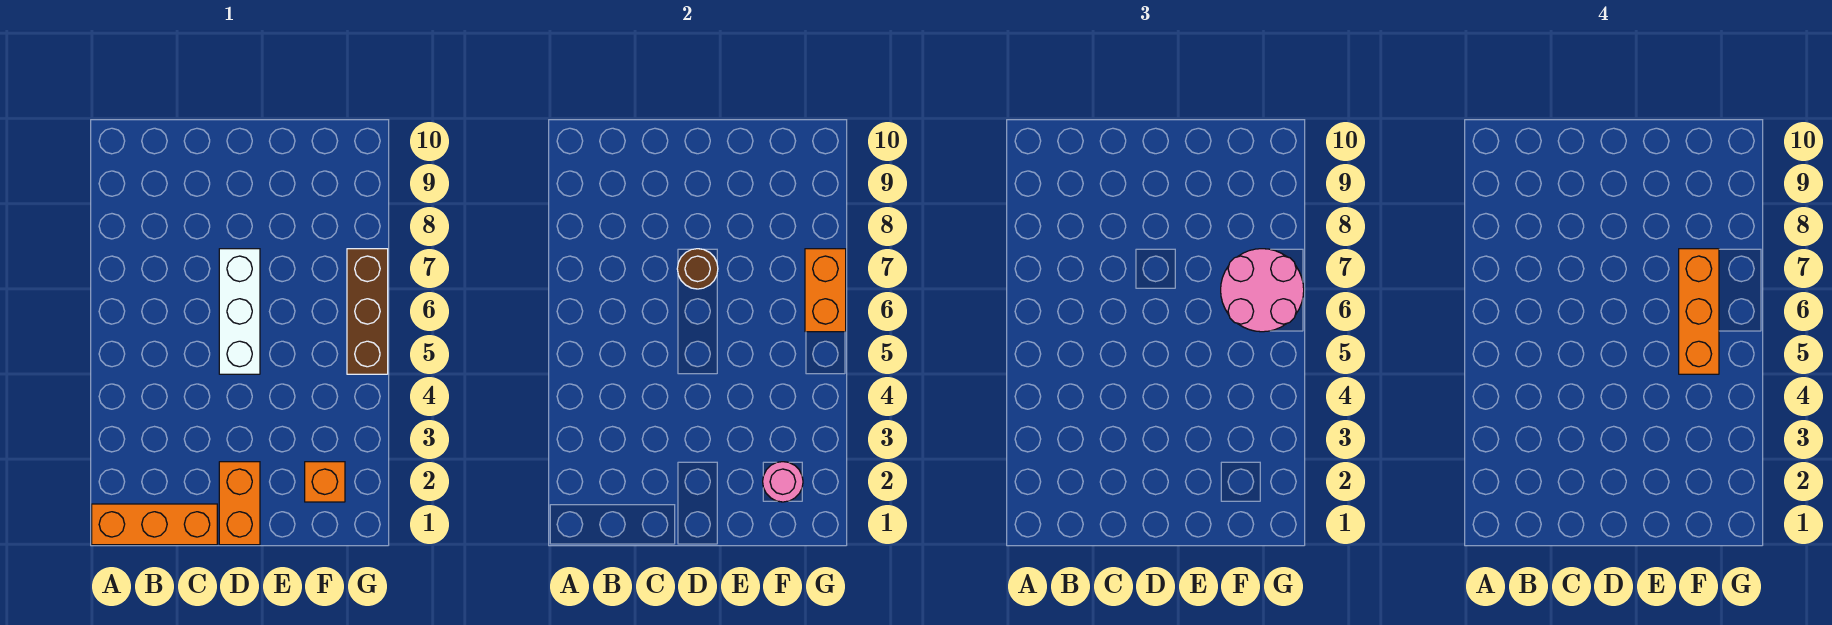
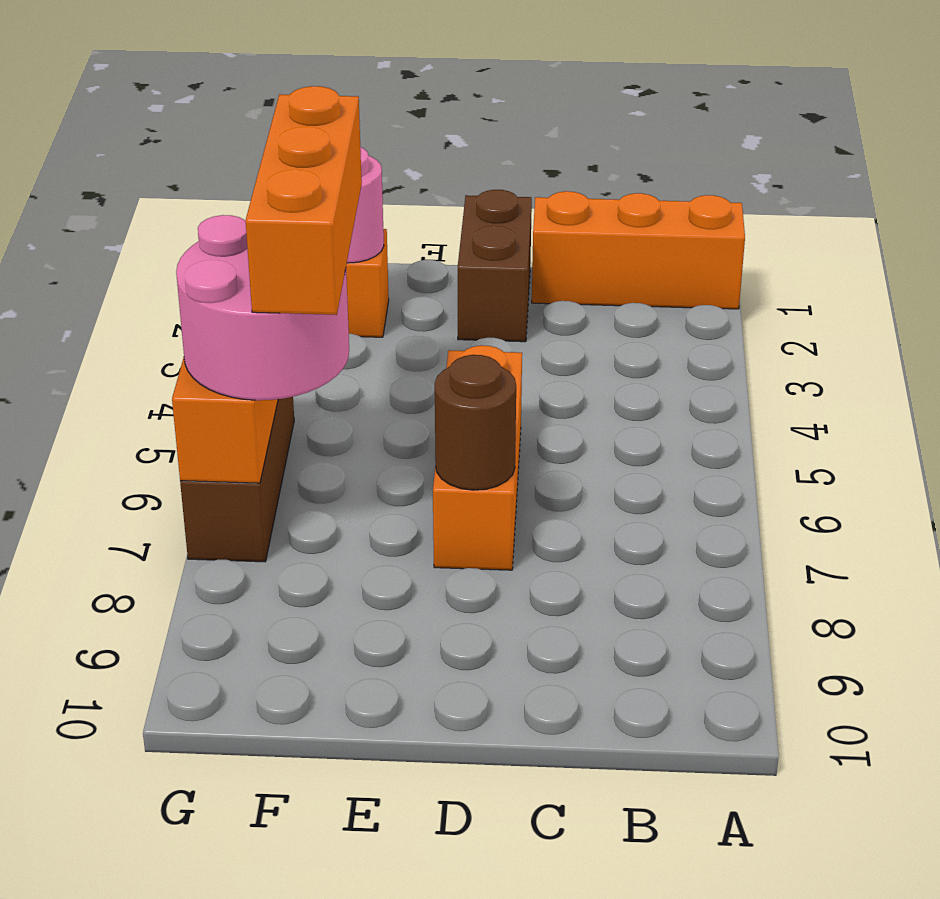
orange 1x2 brick [219,462,260,545] -> brown 1x2 brick [458,190,532,342]
white 1x3 brick [219,249,260,374] -> orange 1x3 brick [433,345,522,570]

